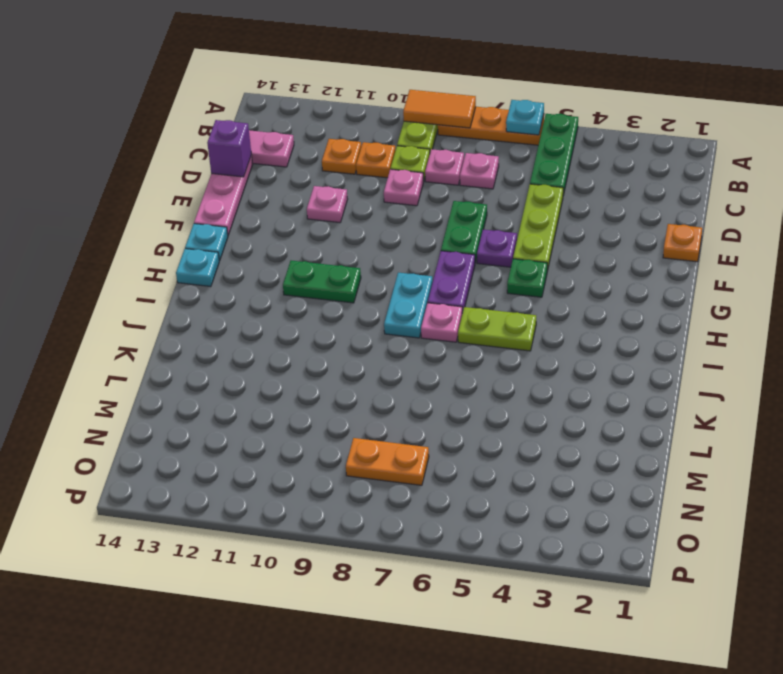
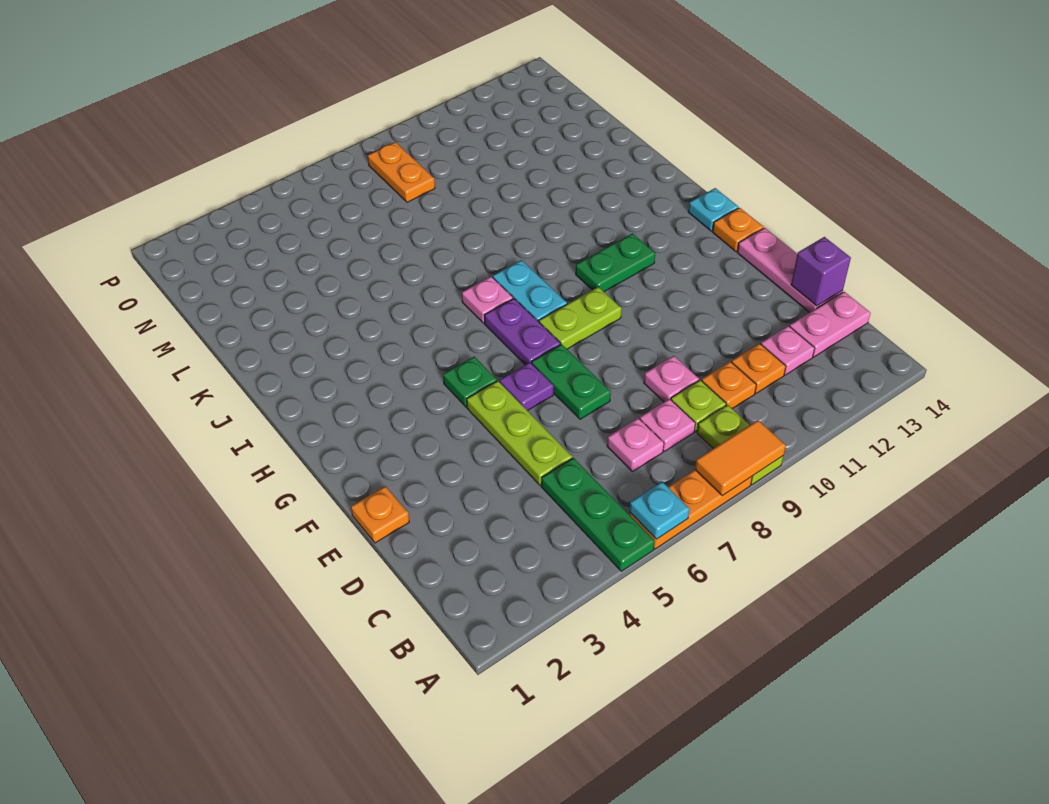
pink 1x1 plate [307,186,348,223] -> pink 1x1 plate moved to [761,326,815,375]
cyan 1x1 plate [185,224,228,261] -> orange 1x1 plate [713,208,763,252]
lime 1x2 plate [458,307,536,351] -> lime 1x2 plate moved to [539,287,622,349]
orange 1x2 plate [346,438,429,485] -> orange 1x2 plate turned to [368,142,435,202]

